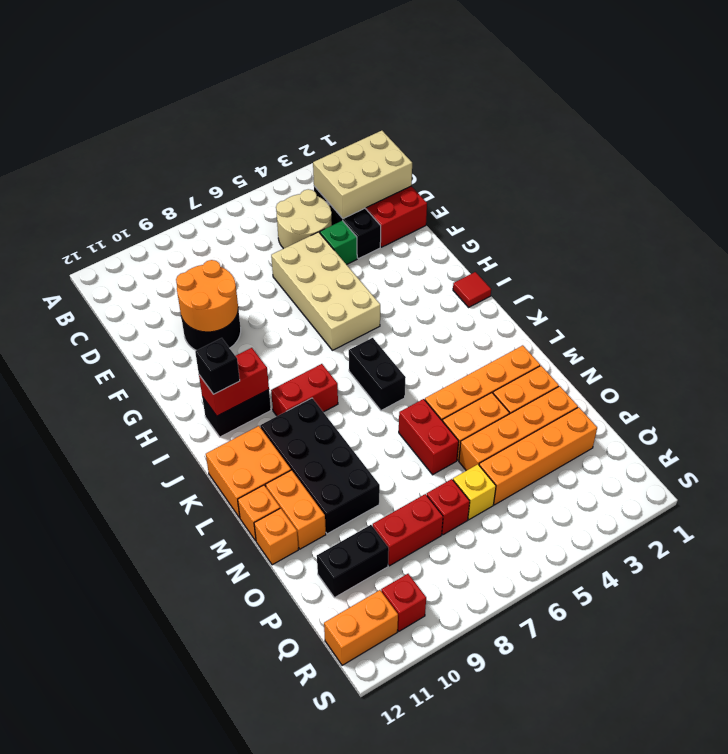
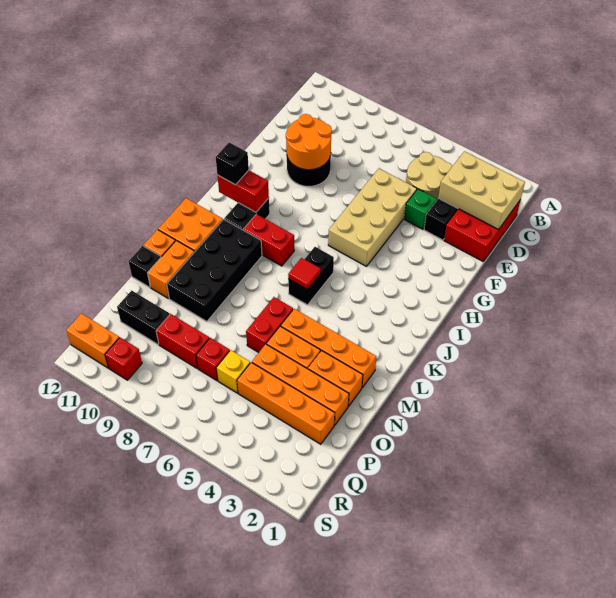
red 1x1 tile [453,272,491,307] -> red 1x1 tile moved to [288,258,321,290]
black 1x2 brick [202,390,271,437] -> black 1x2 brick turned to [224,198,270,230]
orange 1x1 brick [254,508,298,565] -> black 1x1 brick [129,246,161,287]

